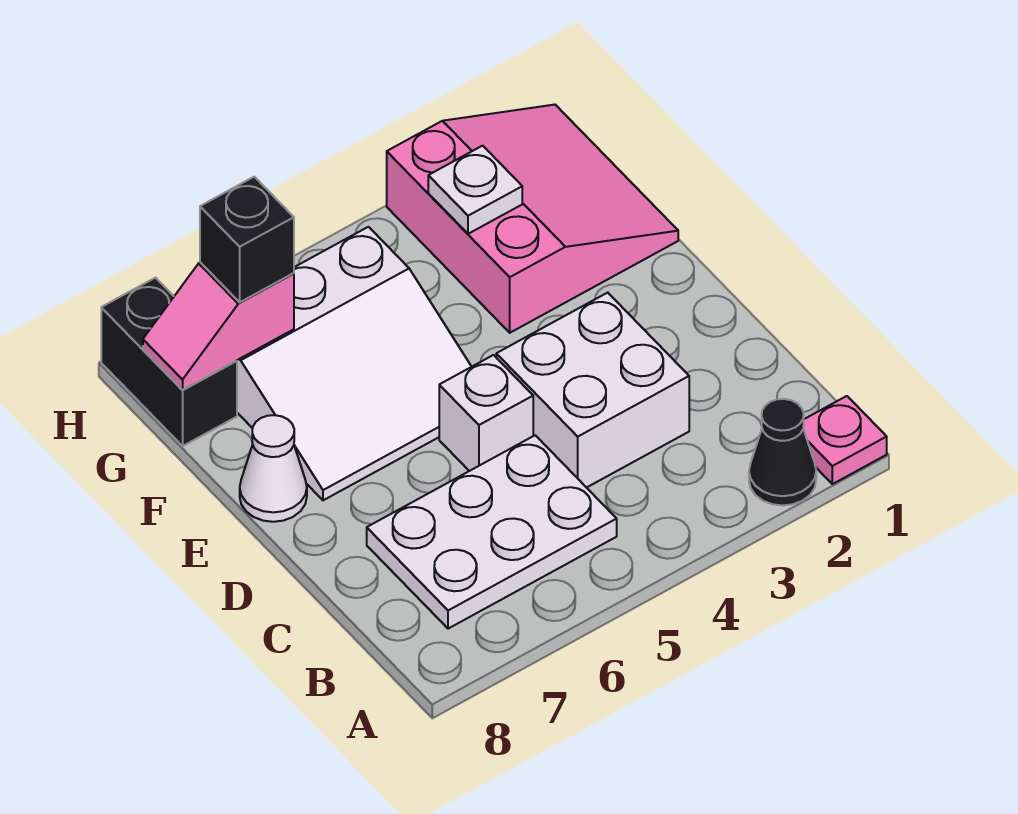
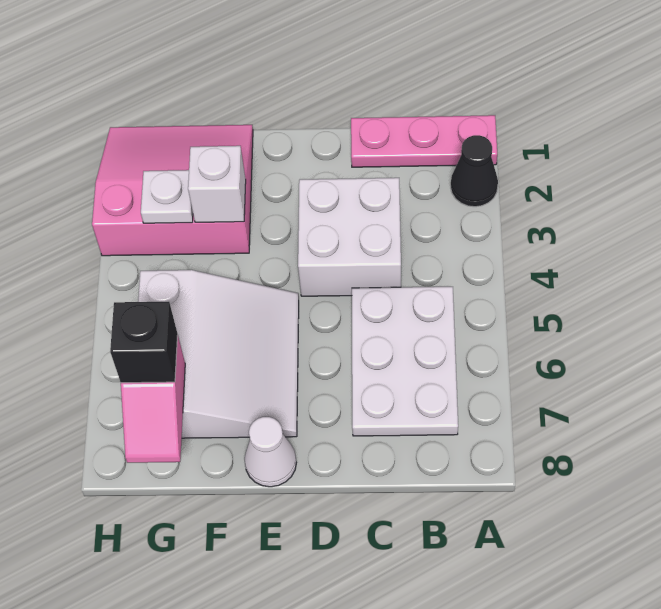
pink 1x1 plate [803,396,887,484] -> pink 1x3 plate [351,115,497,167]
white 1x1 brick [439,355,533,471] -> white 1x1 brick moved to [188,146,246,222]
black 1x2 brick [101,278,237,446] -> none

